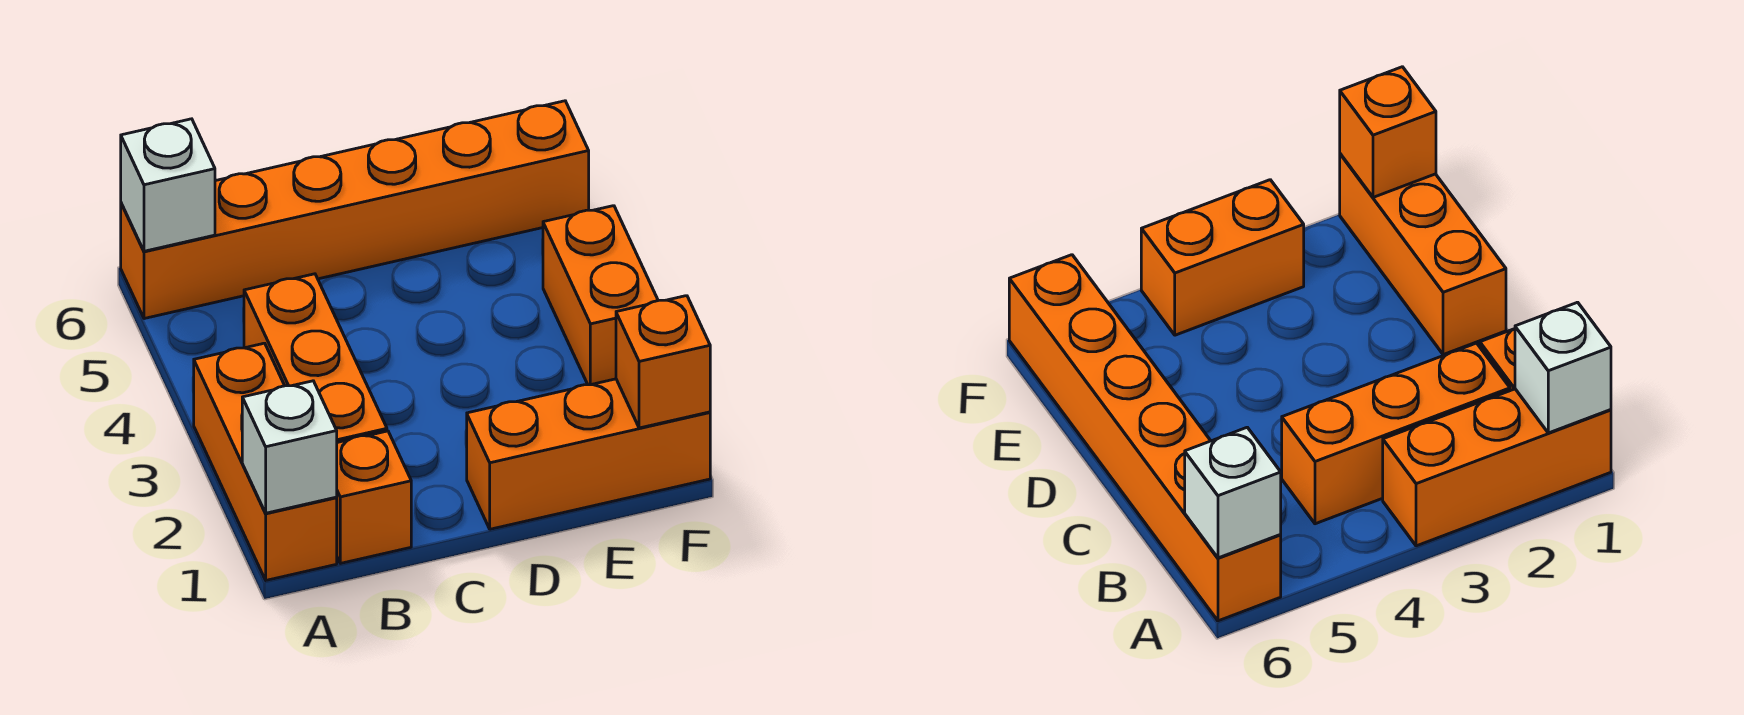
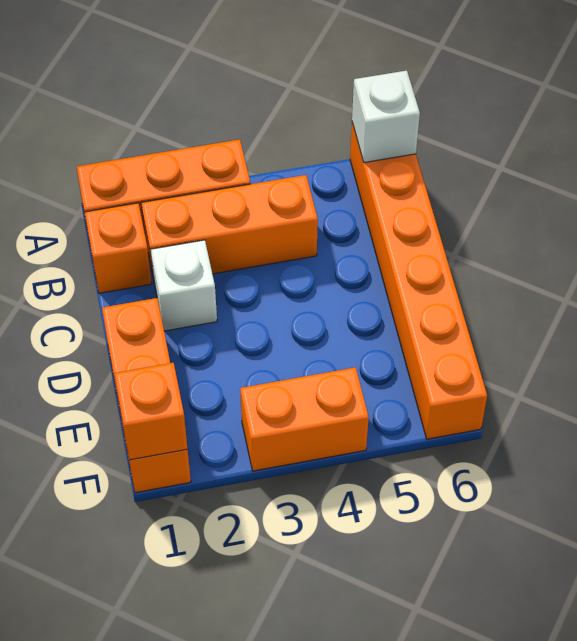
white 1x1 brick [242,381,337,513] -> white 1x1 brick moved to [151,240,217,331]

